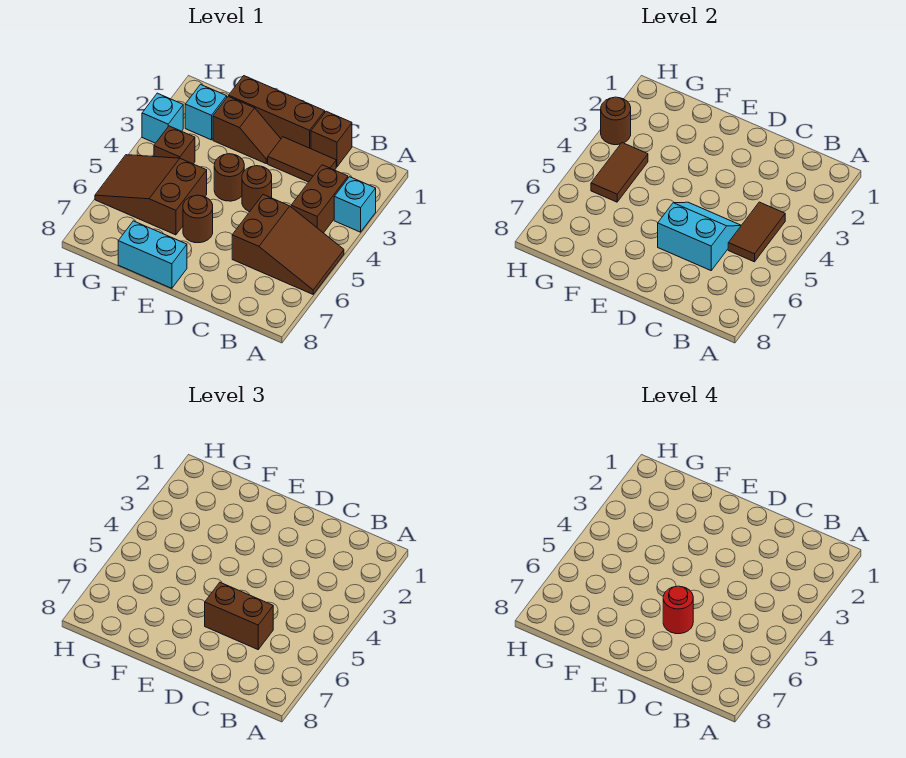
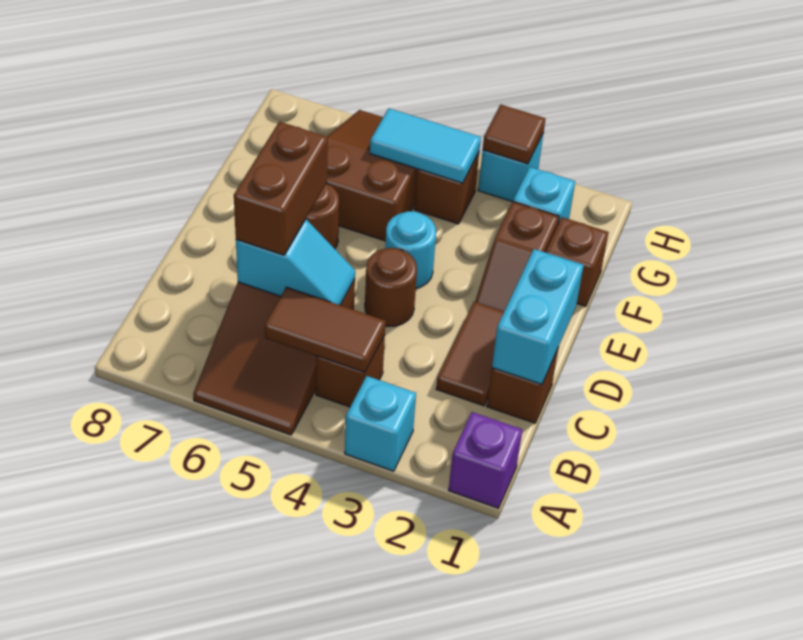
none -> purple 1x1 brick [449,412,522,508]
brown 1x2 brick [291,165,348,233] -> brown 1x1 brick [316,335,385,407]
cyan 2x2 slope [658,202,741,270] -> cyan 1x2 slope [236,219,355,305]
brown 1x3 brick [229,76,325,149] -> brown 1x1 brick [545,217,609,306]
red 1x1 round brick [663,586,693,634] -> none
brown 1x1 round brick [214,154,244,201] -> cyan 1x1 round brick [385,211,436,288]
cyan 1x2 brick [118,221,187,288] -> cyan 1x2 brick moved to [492,249,584,384]
brown 1x2 tile [591,143,648,202] -> cyan 1x2 tile [370,108,481,183]
brown 1x1 round brick [601,97,631,145] -> brown 1x1 tile [483,105,545,164]

